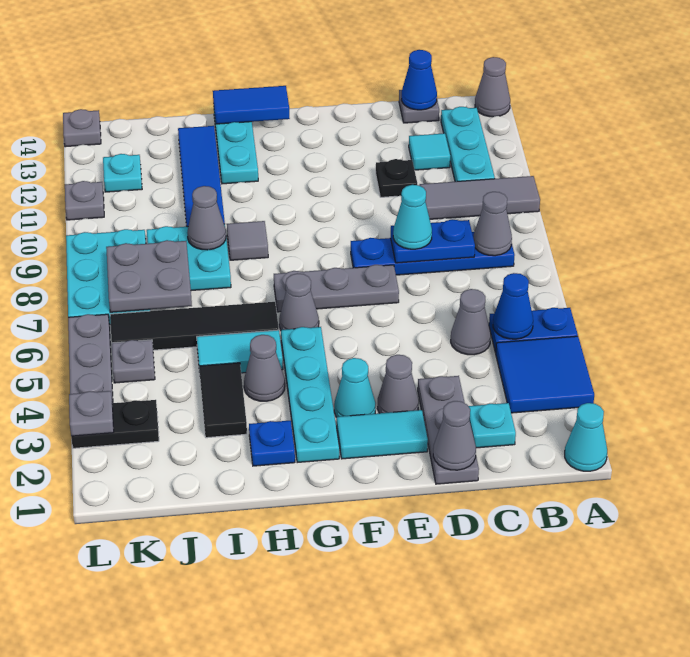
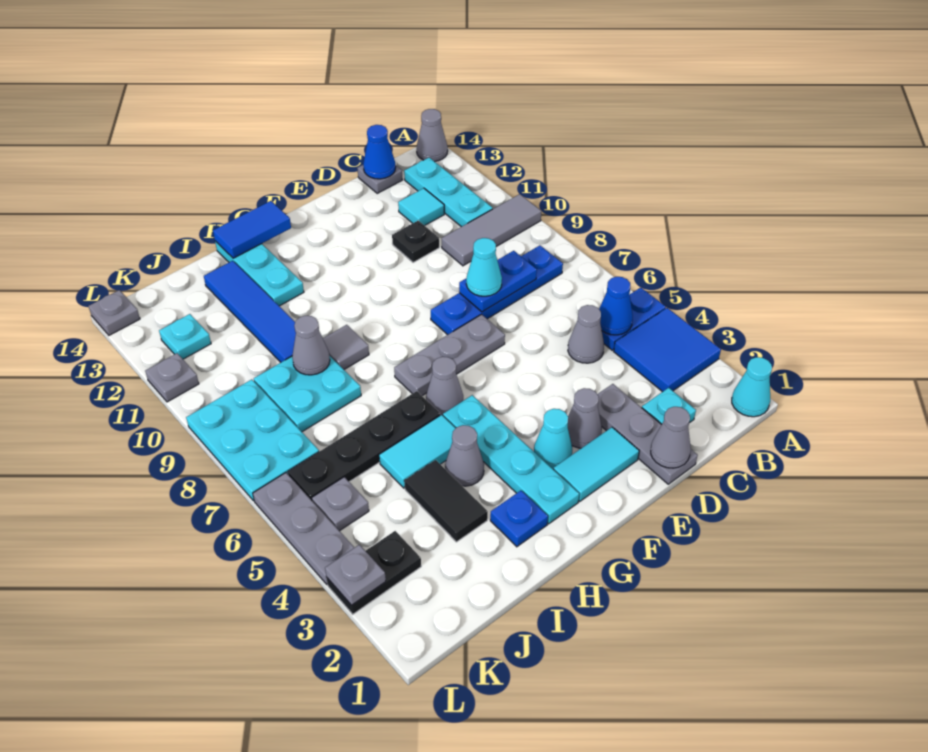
grey 1x1 cone [473,192,512,256] -> none
black 1x4 tile [110,302,279,350] -> black 1x4 plate [288,391,440,500]
grey 2x2 plate [106,240,192,312] -> none

